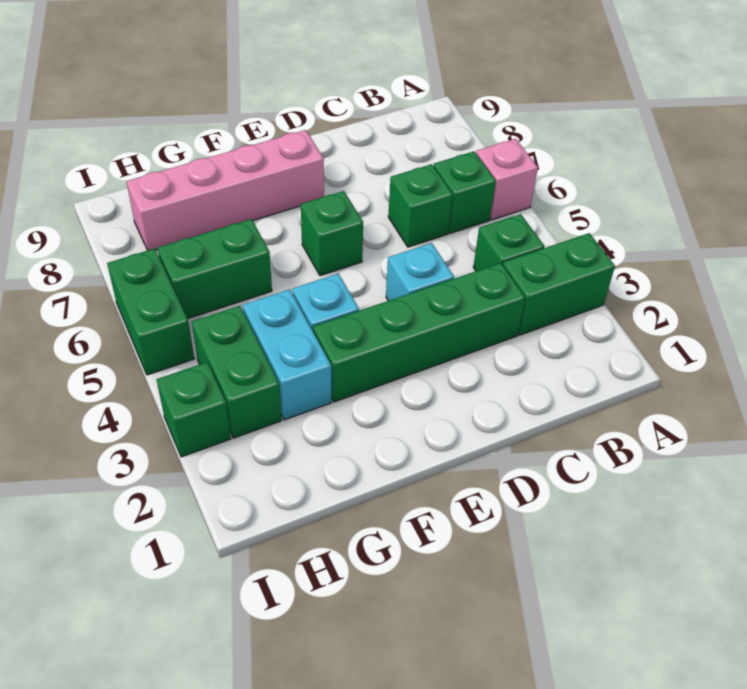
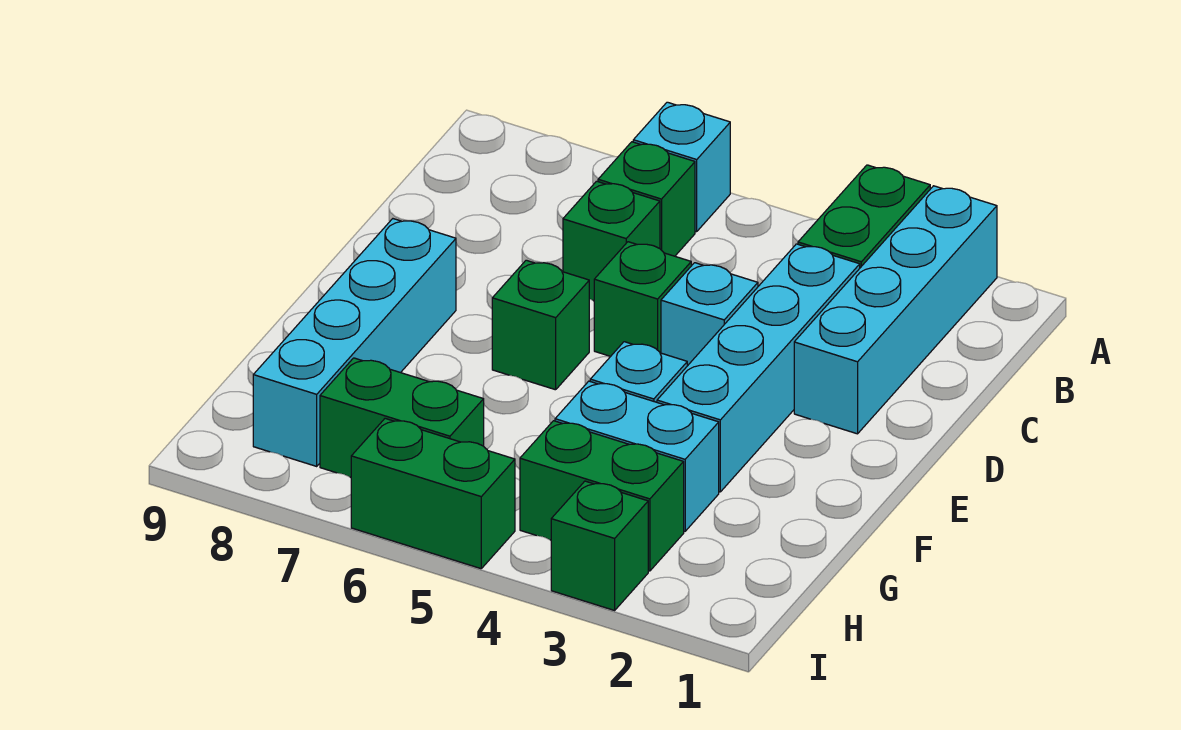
none -> cyan 1x4 brick [794,186,997,434]
pink 1x1 brick [476,139,538,220] -> cyan 1x1 brick [633,102,730,232]
green 1x1 brick [473,214,545,271] -> green 1x1 brick moved to [594,242,691,356]
green 1x4 brick [313,263,525,402] -> cyan 1x4 brick [657,244,860,492]
pink 1x4 brick [126,130,324,251] -> cyan 1x4 brick [253,219,456,466]
green 1x2 brick [158,219,272,319] -> green 1x2 brick turned to [320,358,484,477]

